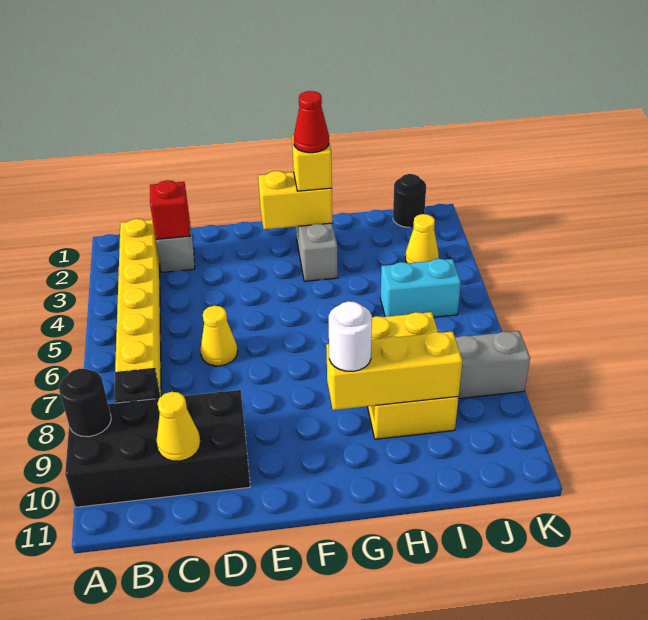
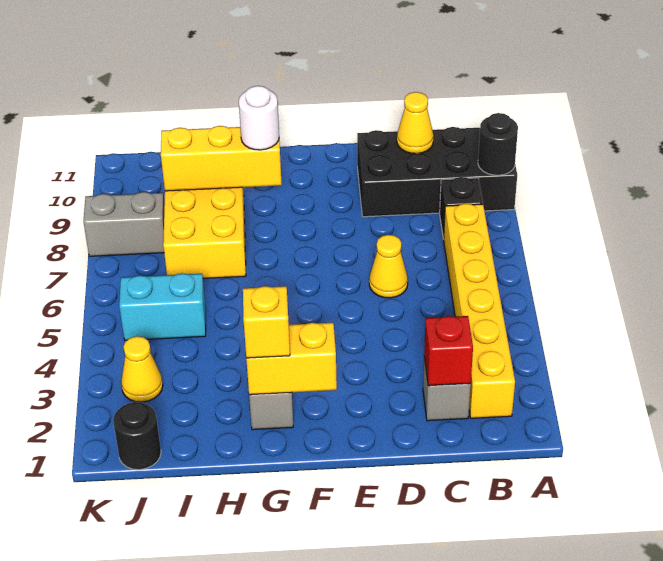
red 1x1 cone [294,91,329,153] -> none

